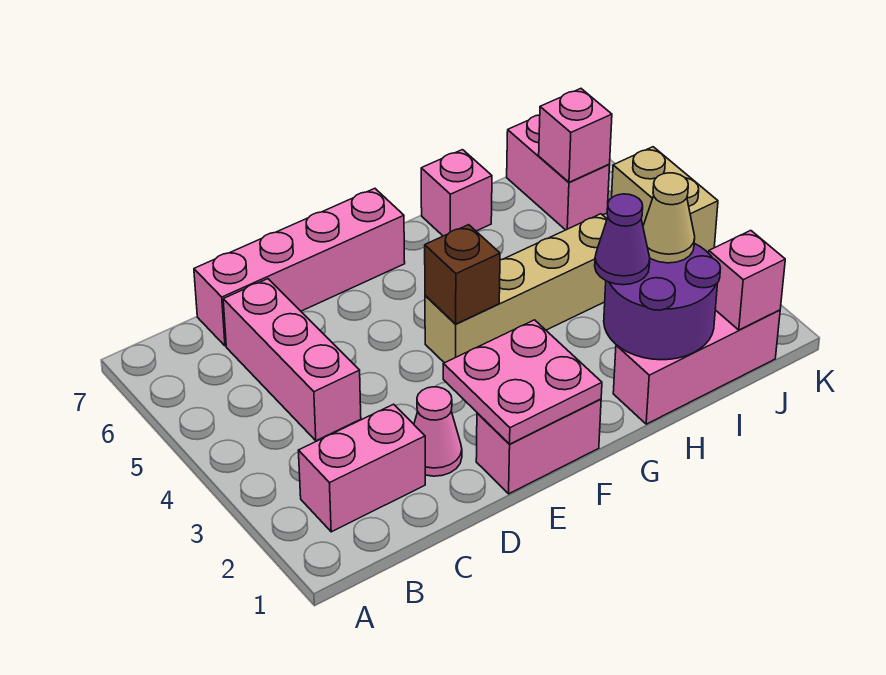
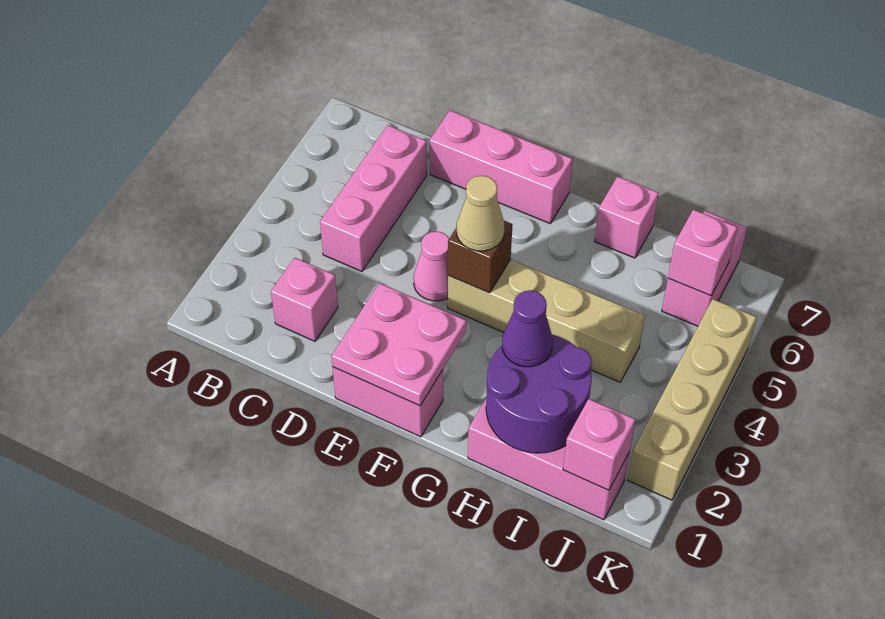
pink 1x2 brick [298,404,425,532] -> pink 1x1 brick [271,258,338,341]
pink 1x4 brick [194,188,405,346] -> pink 1x3 brick [430,110,572,224]
pink 1x1 cone [414,387,462,476] -> pink 1x1 cone moved to [414,231,449,301]
tan 1x1 cone [643,173,695,263] -> tan 1x1 cone moved to [457,176,504,251]
tan 1x2 brick [612,147,718,252] -> tan 1x4 brick [628,299,756,500]

